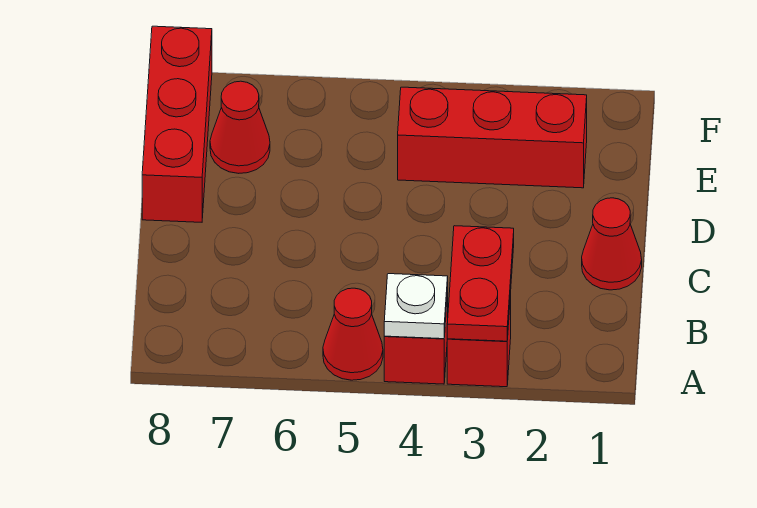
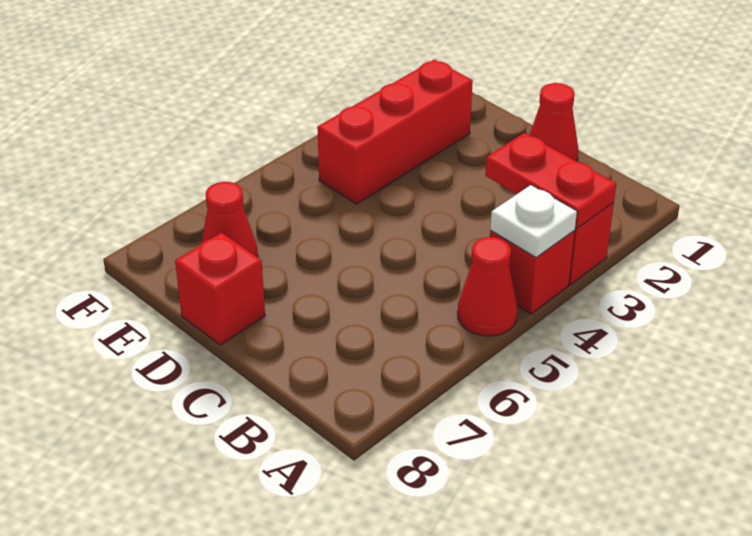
red 1x3 brick [142,26,212,222] -> red 1x1 brick [175,233,265,345]

